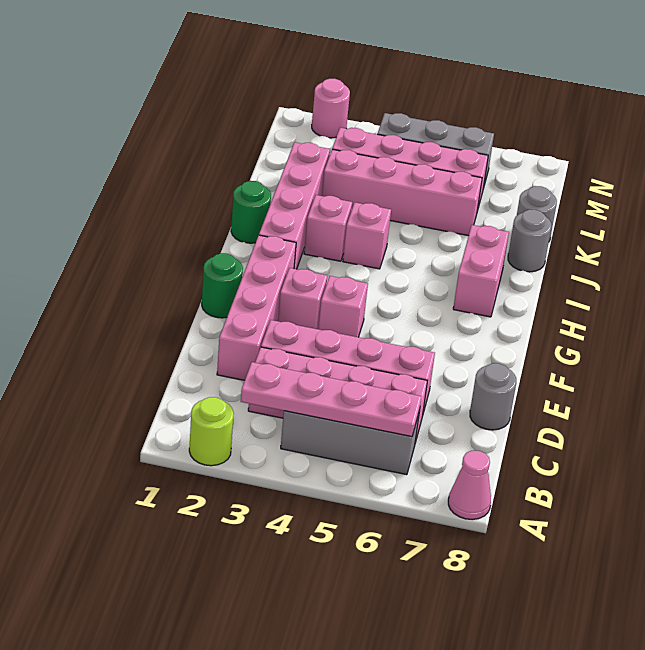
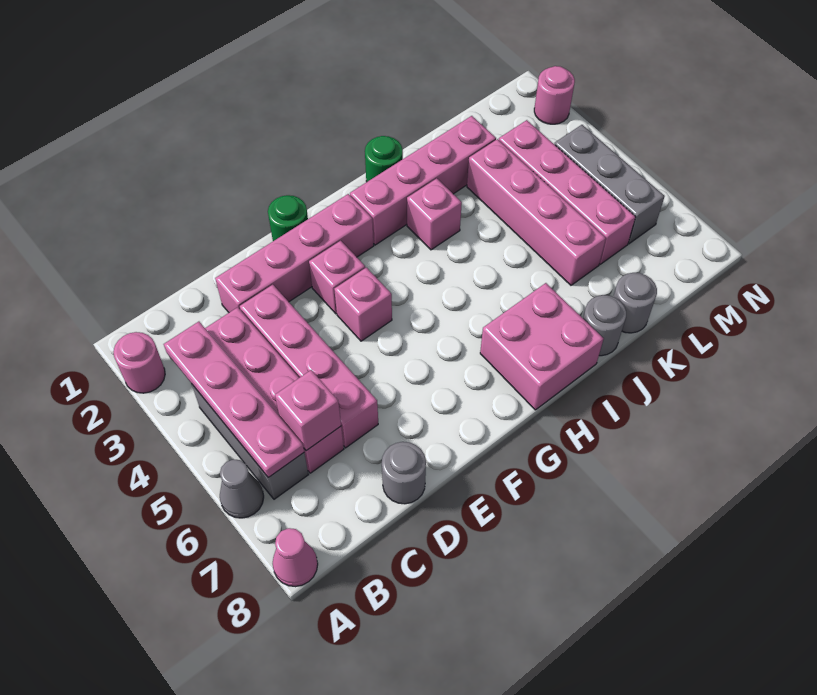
lime 1x1 round brick [189,397,234,466] -> pink 1x1 round brick [113,332,165,393]
none -> grey 1x1 cone [220,459,264,518]
pink 1x2 brick [453,225,509,317] -> pink 2x2 brick [480,283,604,410]
pink 1x1 brick [343,202,391,269] -> pink 1x1 brick moved to [275,370,341,451]

